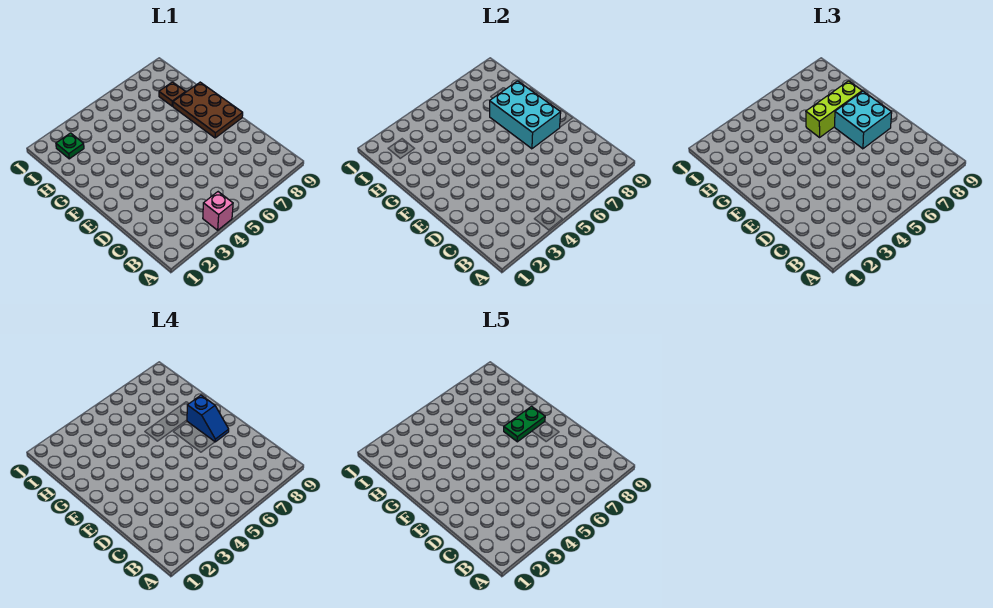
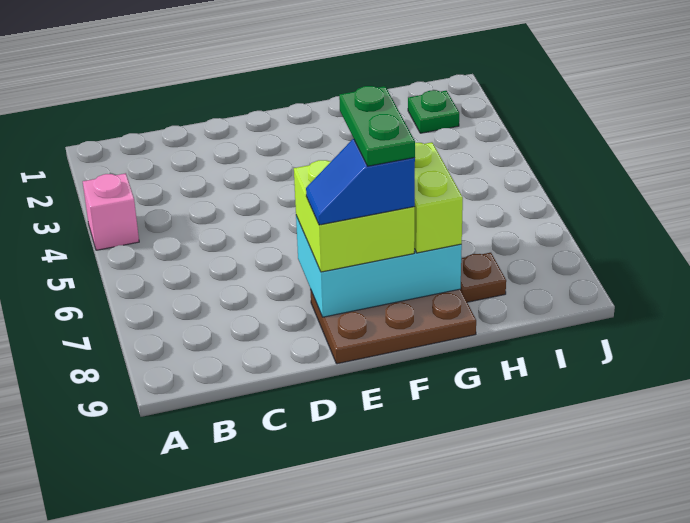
cyan 2x2 brick [835,91,892,149] -> lime 2x2 brick [294,160,415,272]
lime 1x3 brick [806,81,862,137] -> lime 1x2 brick [414,142,463,253]

